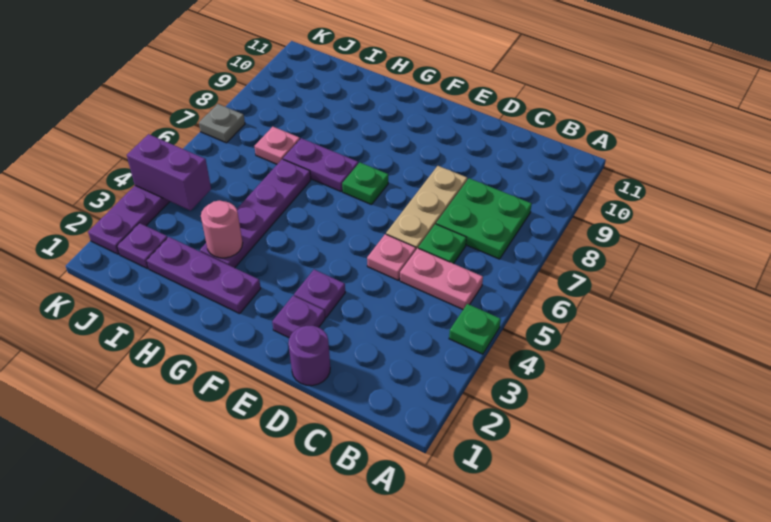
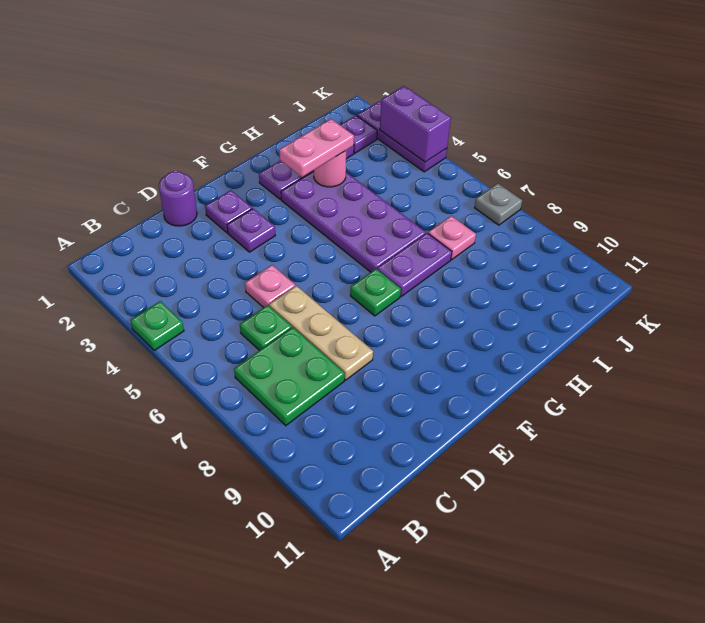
pink 1x2 plate [400,248,483,309] -> pink 1x2 plate moved to [279,119,354,177]
purple 1x4 plate [200,159,311,268] -> purple 2x4 plate [281,171,426,272]
purple 1x2 brick [127,134,211,211] -> purple 1x2 brick turned to [380,86,451,162]

